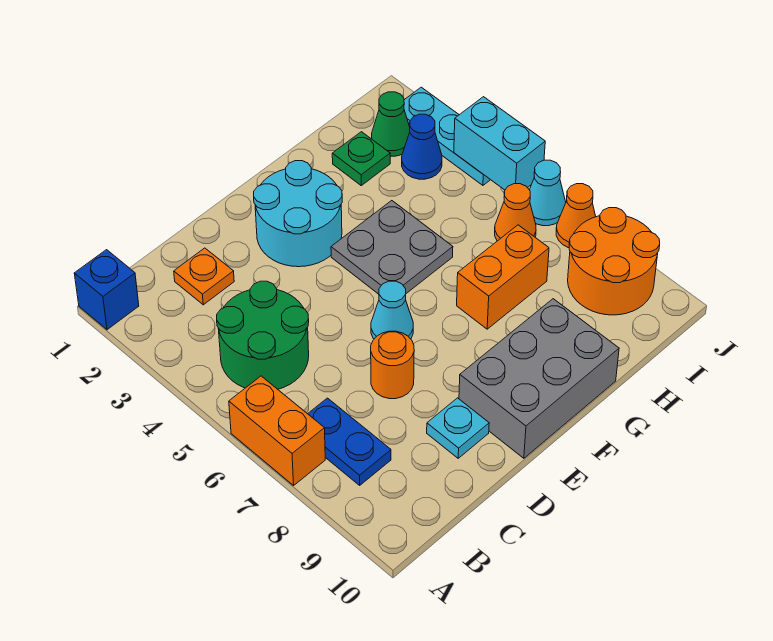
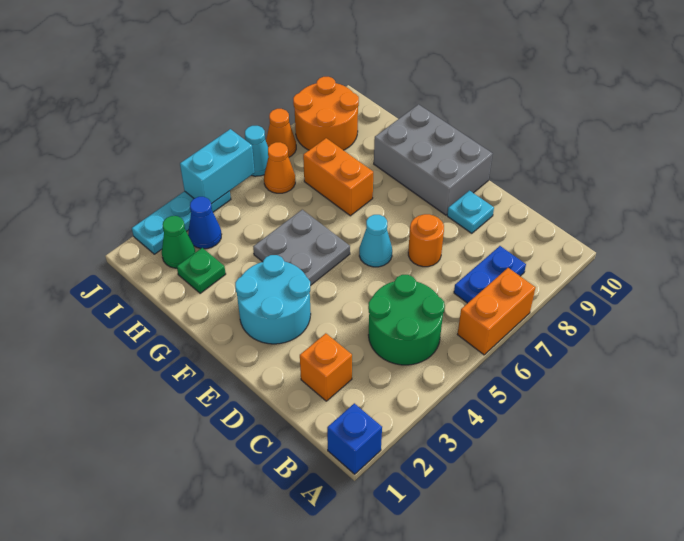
orange 1x1 plate [174,248,234,305] -> orange 1x1 brick [300,333,352,401]

